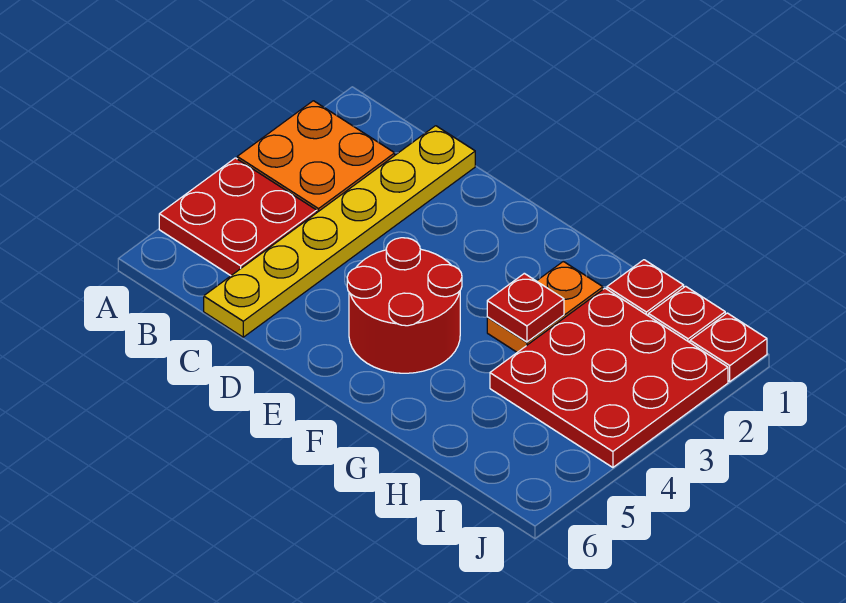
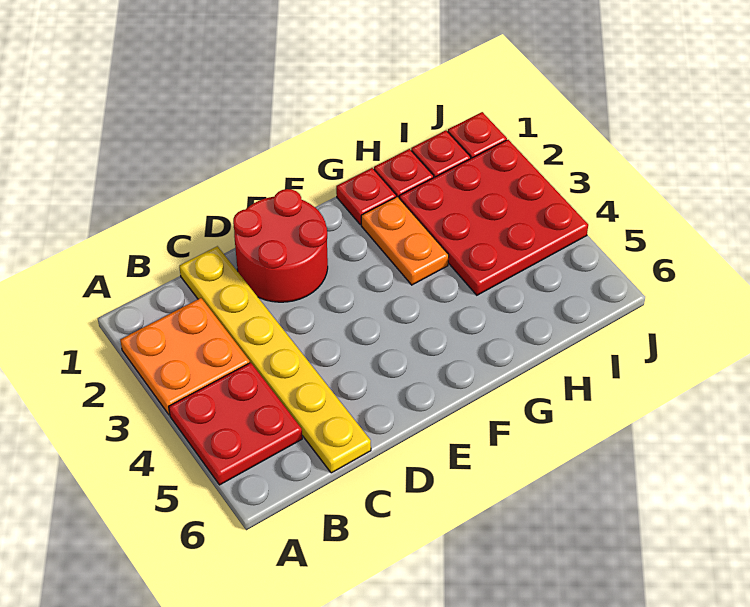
red 2x2 round brick [347,238,462,373] -> red 2x2 round brick moved to [233,189,328,302]
red 1x1 plate [487,273,564,342] -> red 1x1 plate moved to [336,168,396,225]

